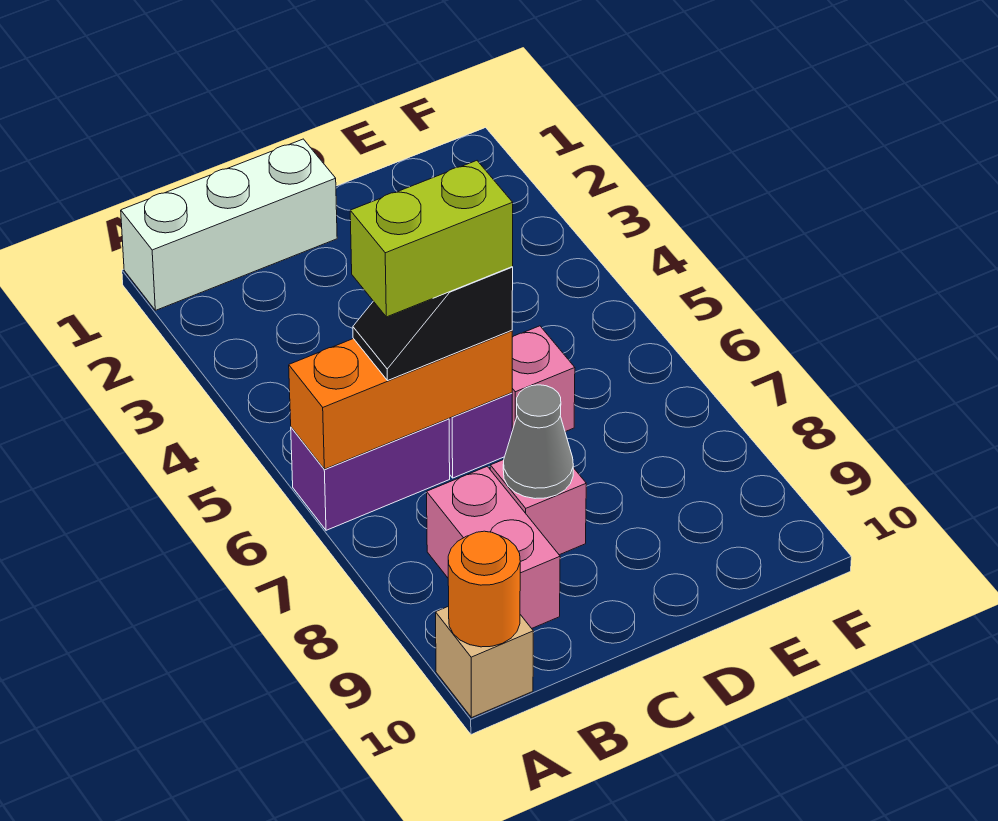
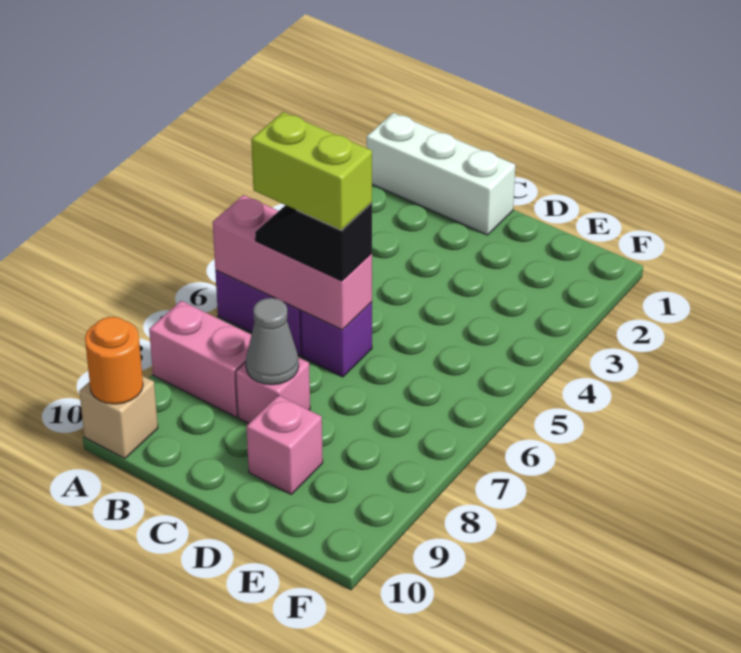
orange 1x3 brick [289,330,512,469] -> pink 1x3 brick [213,195,372,330]
pink 1x2 brick [427,466,560,628] -> pink 1x2 brick turned to [149,301,251,417]
pink 1x1 brick [512,326,575,432] -> pink 1x1 brick moved to [246,395,323,494]

